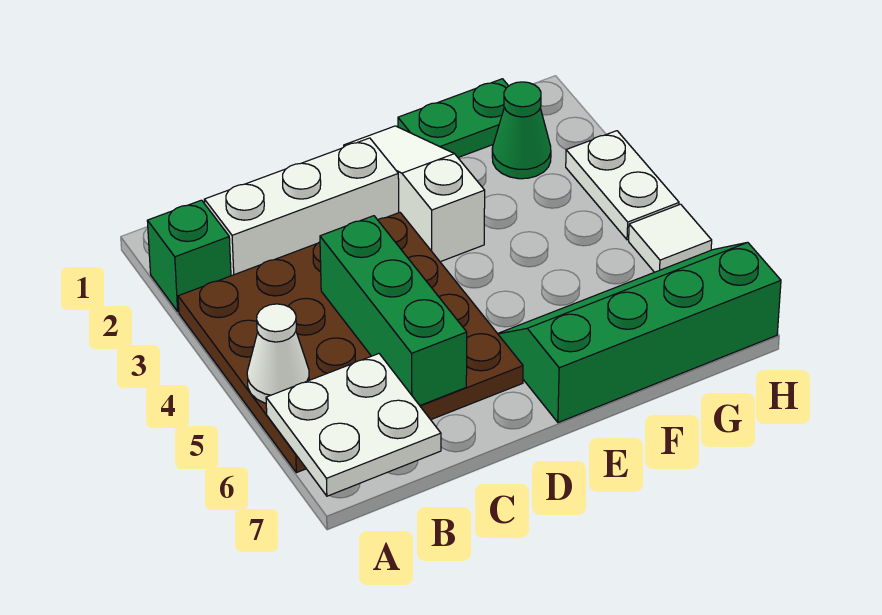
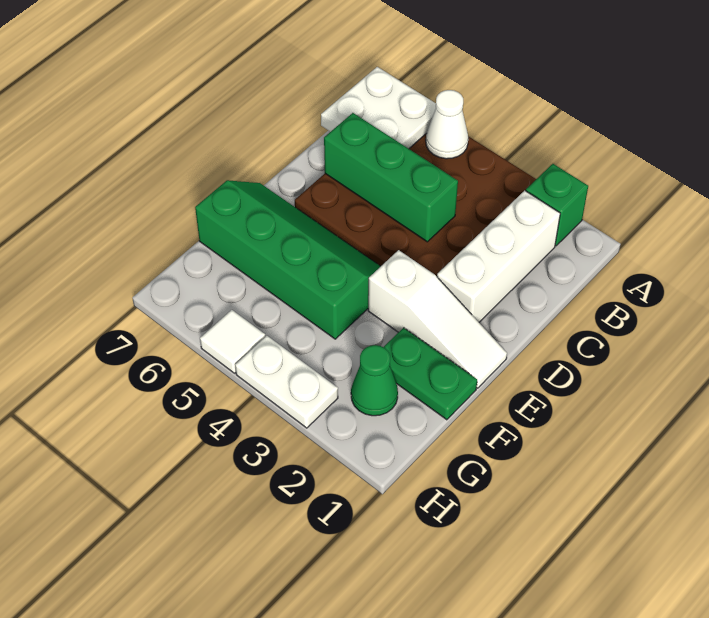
green 2x4 slope [498,242,781,423] -> green 2x4 slope turned to [195,180,381,339]
green 1x2 plate [398,79,508,157] -> green 1x2 plate turned to [384,328,477,420]

